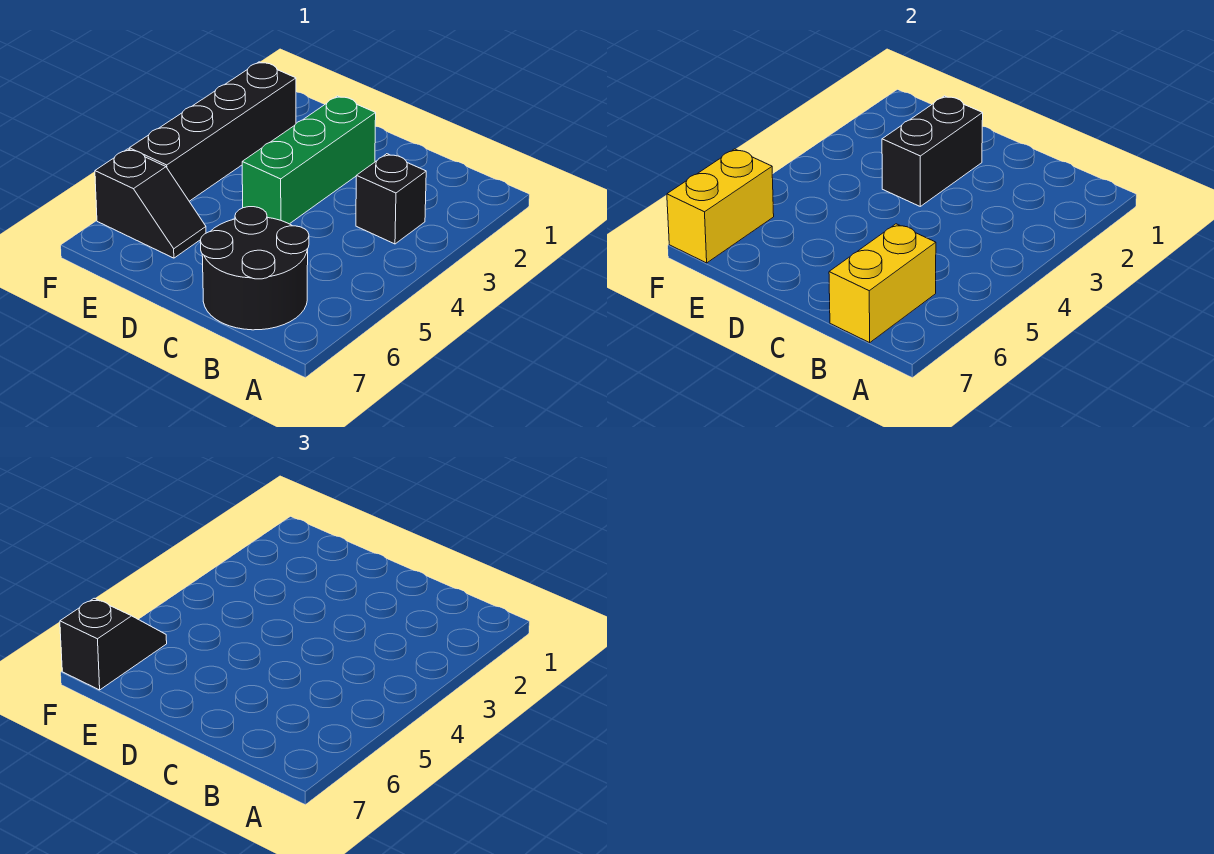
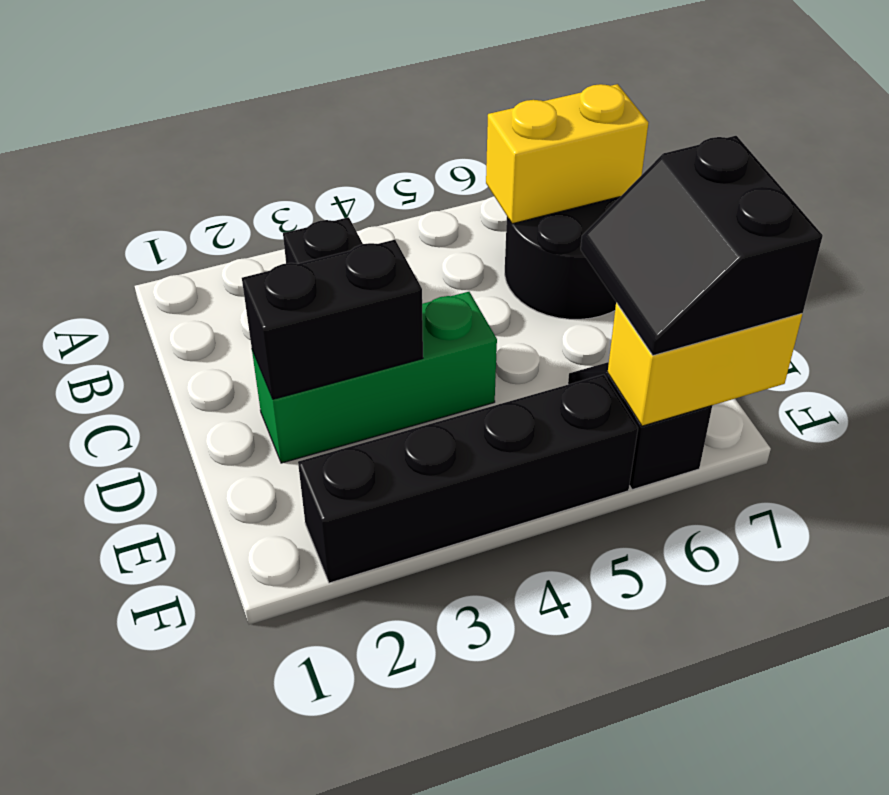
black 1x2 slope [60,598,167,690] -> black 2x2 slope [581,136,823,356]

